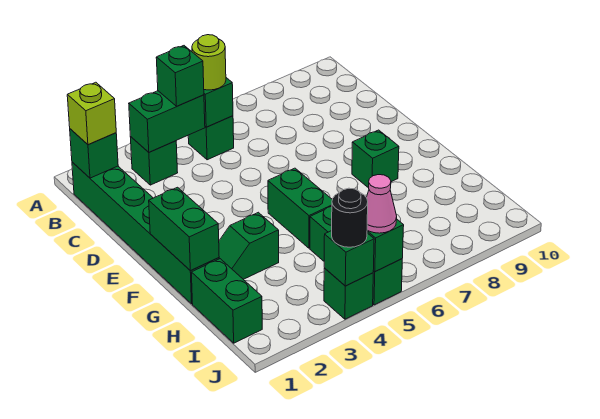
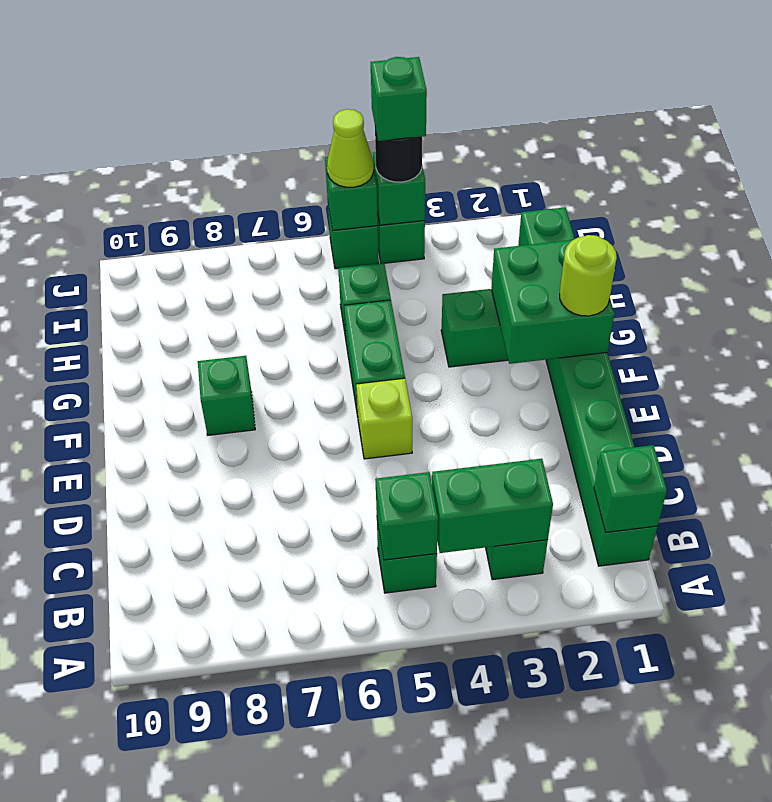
lime 1x1 brick [67,82,116,145] -> lime 1x1 brick moved to [356,378,412,459]
green 1x1 brick [156,46,204,106] -> green 1x1 brick moved to [371,57,427,141]
lime 1x1 round brick [192,35,226,90] -> lime 1x1 round brick moved to [560,235,617,316]
green 1x2 brick [149,187,219,271] -> green 2x2 brick [491,240,614,364]
pink 1x1 cone [367,175,397,233] -> lime 1x1 cone [327,109,374,187]

